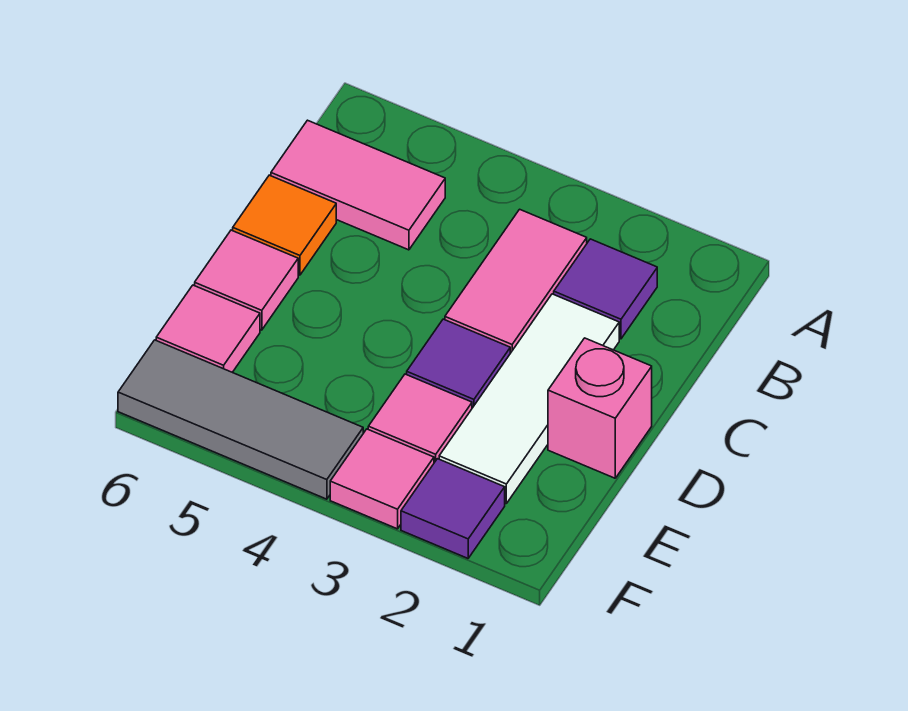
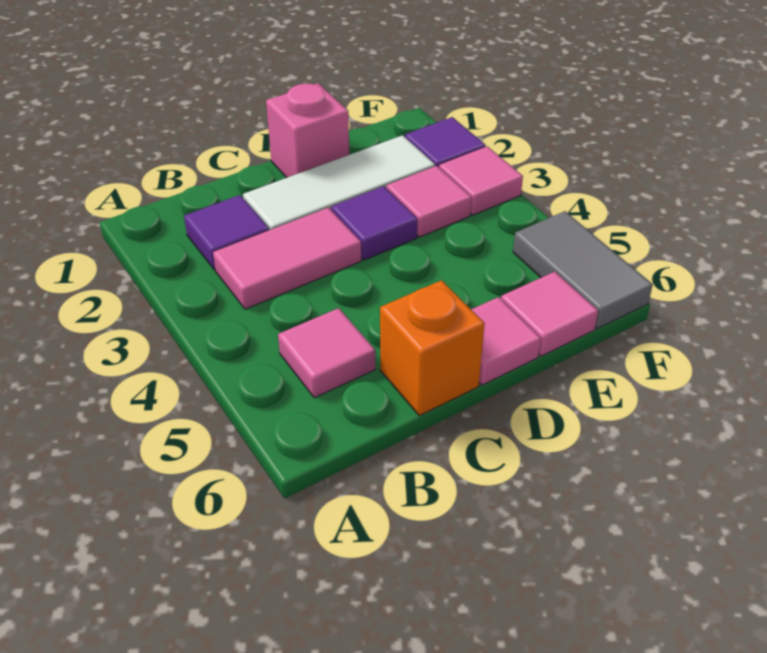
pink 1x2 tile [271,120,445,250] -> pink 1x1 tile [278,308,375,398]
orange 1x1 tile [233,175,336,275] -> orange 1x1 brick [380,280,485,416]
grey 1x3 tile [118,340,363,499] -> grey 1x2 tile [513,211,653,329]

